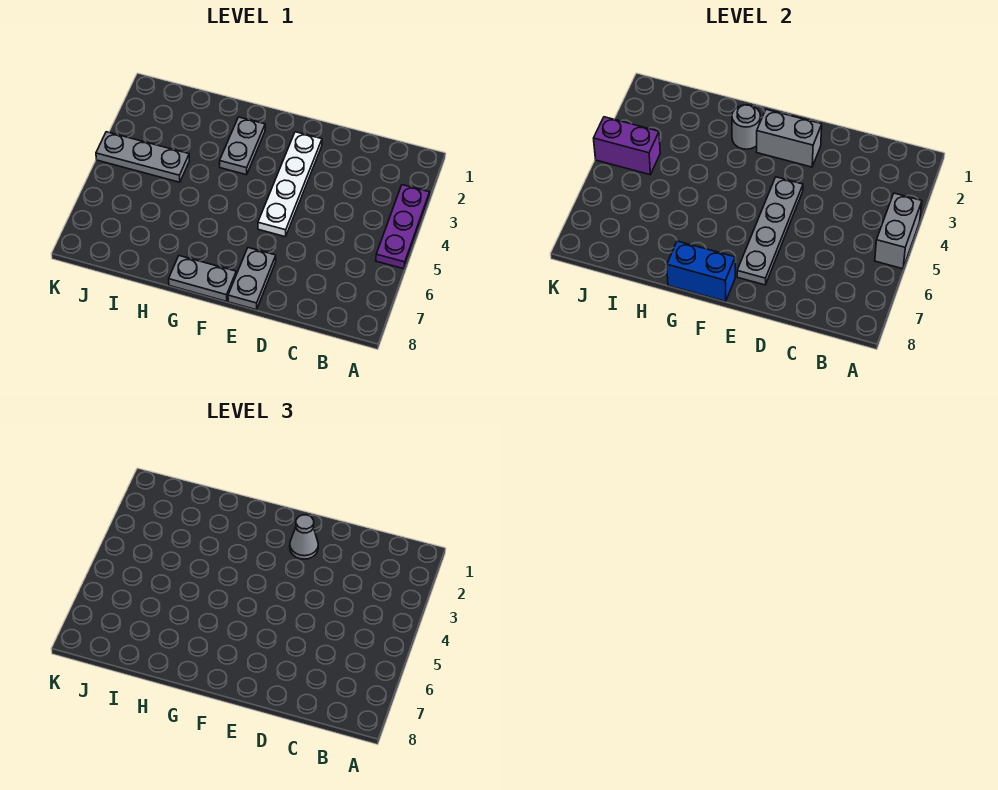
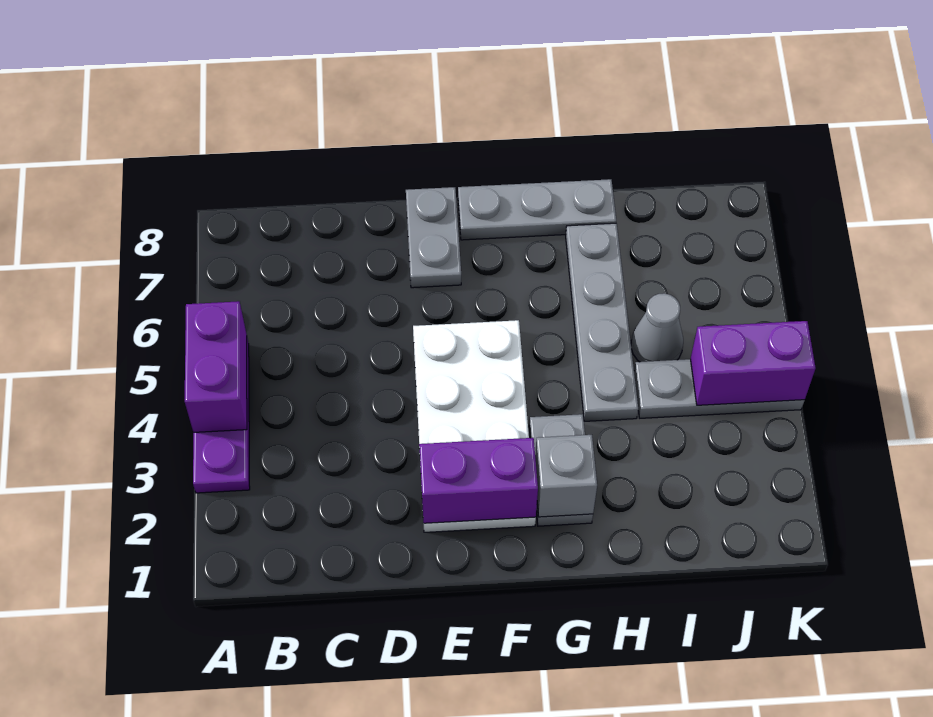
grey 1x2 brick [875,193,922,269] -> purple 1x2 brick [185,301,247,432]
white 1x4 plate [258,132,322,237] -> white 2x4 plate [413,320,536,532]
grey 1x2 brick [757,109,822,167] -> purple 1x2 brick [419,438,538,523]
grey 1x1 cone [290,515,318,559] -> grey 1x1 cone moved to [631,293,683,362]
grey 1x4 plate [737,177,803,285] -> grey 1x4 plate moved to [566,223,638,421]
grey 1x2 plate [169,256,236,301] -> grey 1x3 plate [458,179,616,240]
blue 1x2 brick [667,241,735,301] -> none
grey 1x1 round brick [732,105,761,149] -> grey 1x1 brick [535,435,597,517]

